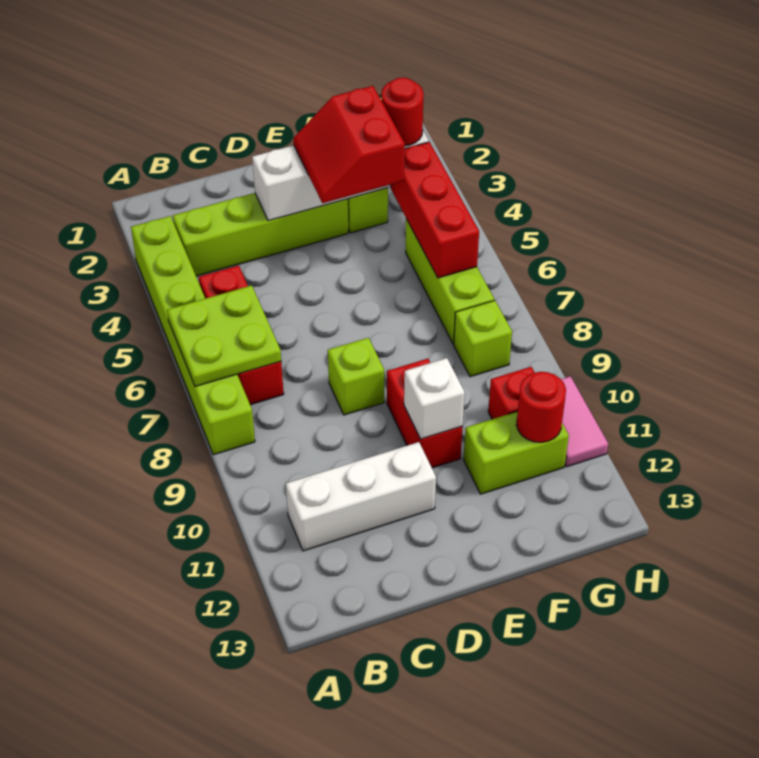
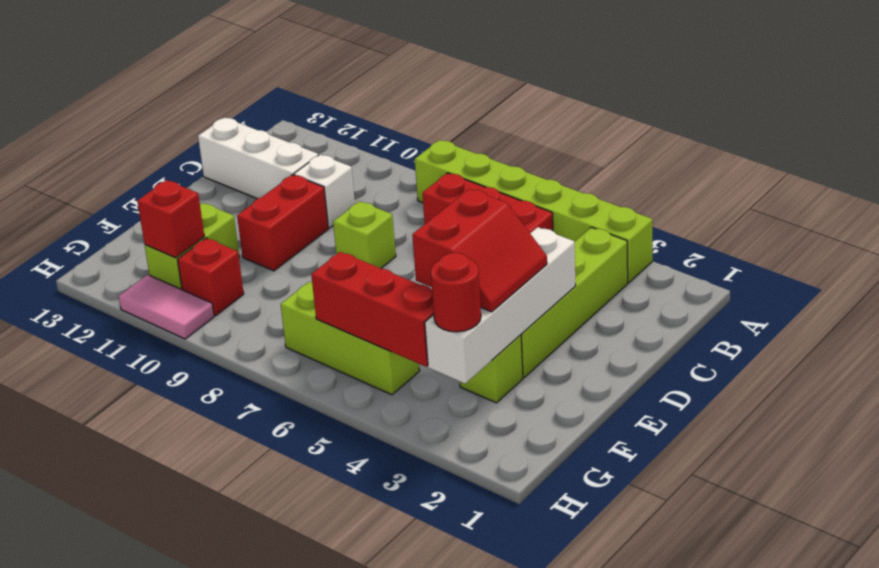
lime 2x2 plate [167,285,281,387] -> none
white 1x3 brick [286,442,436,551] -> white 1x3 brick turned to [198,117,318,199]
red 2x2 slope [293,86,405,203] -> red 2x2 slope turned to [412,189,547,312]
red 1x2 brick [387,359,462,468] -> red 1x2 brick turned to [237,175,328,271]
white 1x1 brick [404,358,465,439] -> white 1x1 brick moved to [294,155,355,228]
lime 1x1 brick [454,300,512,377] -> none
red 1x1 round brick [516,372,566,442] -> red 1x1 brick [137,180,204,258]

